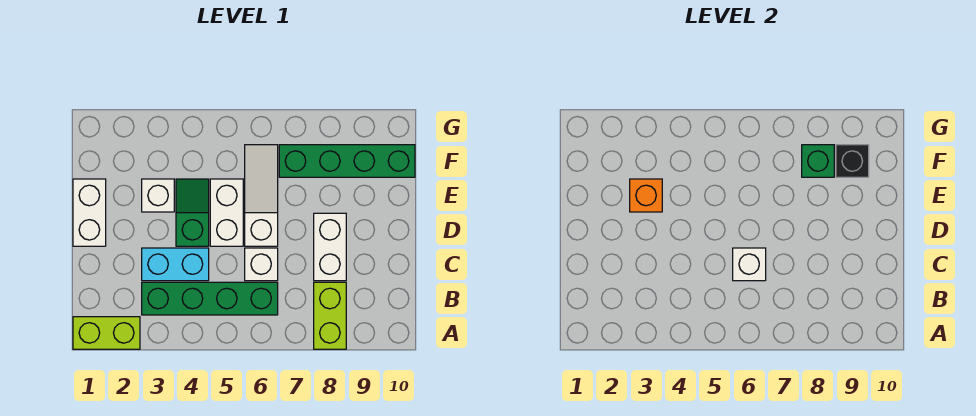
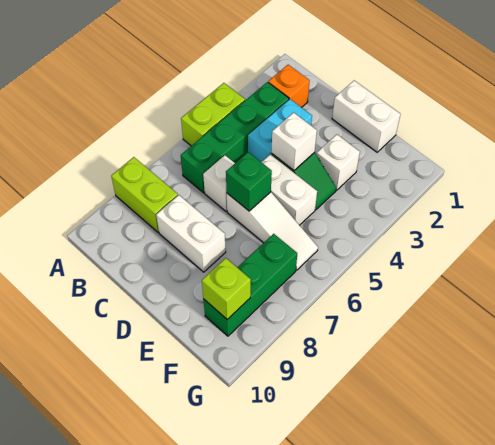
lime 1x2 brick [73,317,140,349] -> lime 1x2 brick moved to [181,83,245,146]
white 1x1 brick [733,248,766,281] -> white 1x1 brick moved to [271,113,317,170]
orange 1x1 brick [630,179,662,212] -> orange 1x1 brick moved to [268,65,310,108]
green 1x4 brick [279,145,415,177] -> green 1x3 brick [203,234,297,336]
green 1x1 brick [802,145,834,177] -> green 1x1 brick moved to [226,152,272,211]
black 1x1 brick [836,145,869,177] -> lime 1x1 brick [202,258,251,319]

